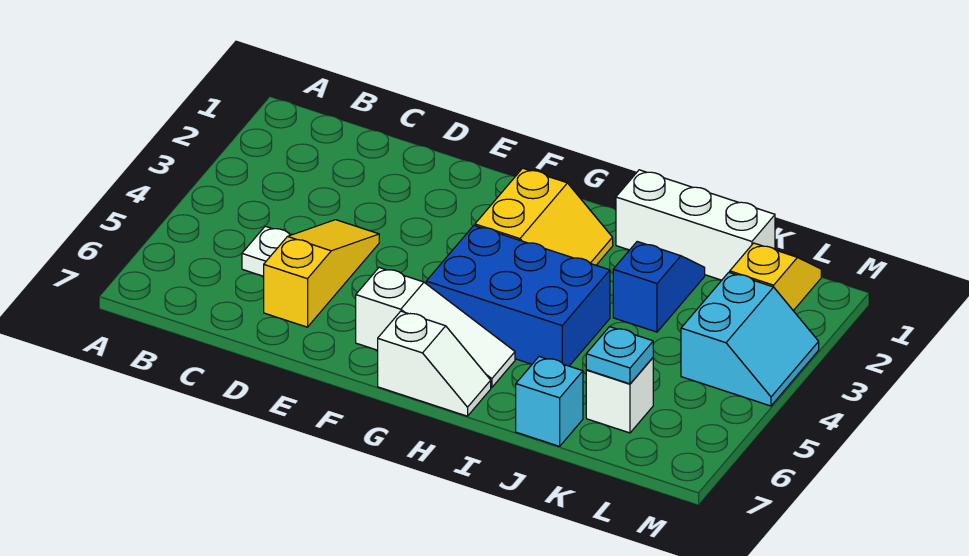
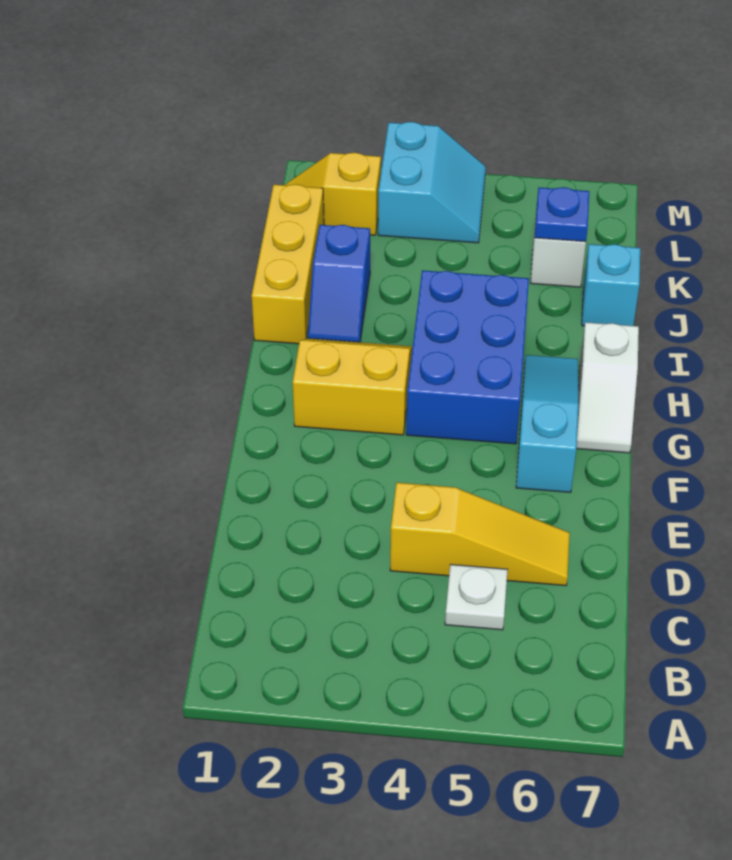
yellow 1x3 slope [264,220,379,327] -> yellow 1x3 slope turned to [390,483,570,586]
white 1x3 slope [356,268,515,388] -> cyan 1x3 slope [516,355,578,492]
white 1x2 slope [378,311,491,416] -> white 1x2 slope turned to [576,322,639,453]
white 1x3 brick [616,170,775,280] -> yellow 1x3 brick [252,184,324,344]
blue 1x2 slope [613,242,705,332] -> blue 1x2 slope turned to [308,225,370,342]
cyan 1x1 plate [586,327,653,384] -> blue 1x1 plate [535,187,589,242]
cyan 2x2 slope [681,272,819,406] -> cyan 2x2 slope turned to [378,122,486,243]

